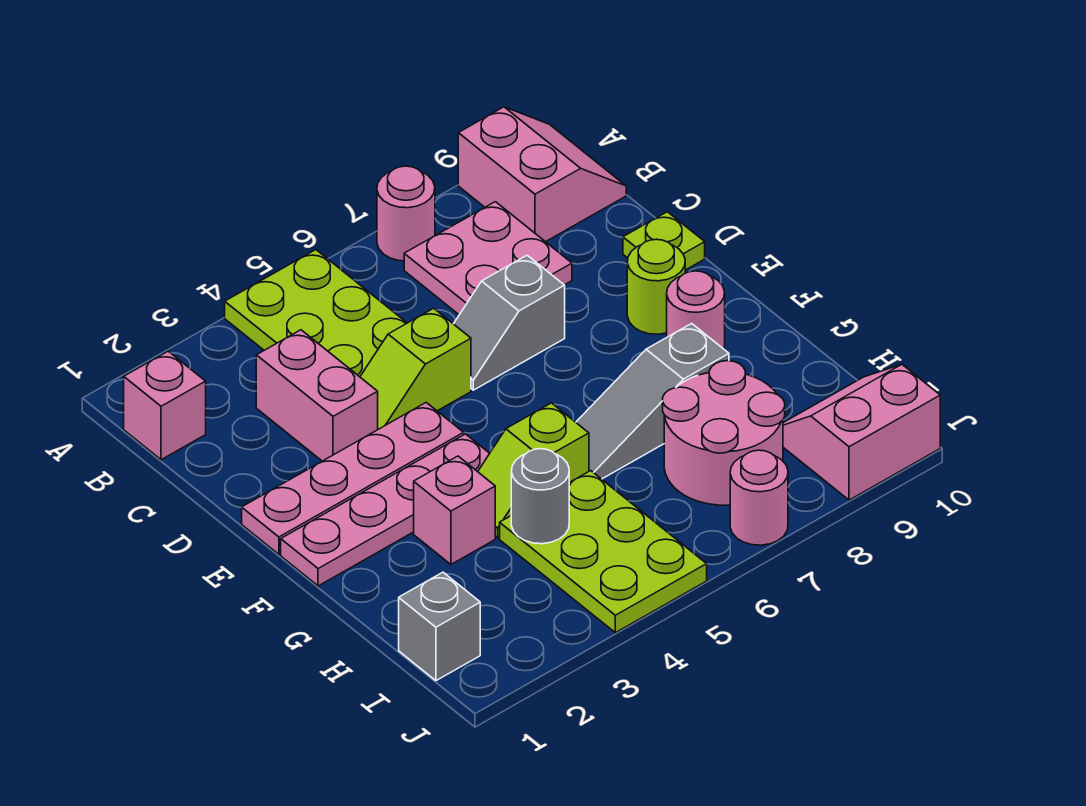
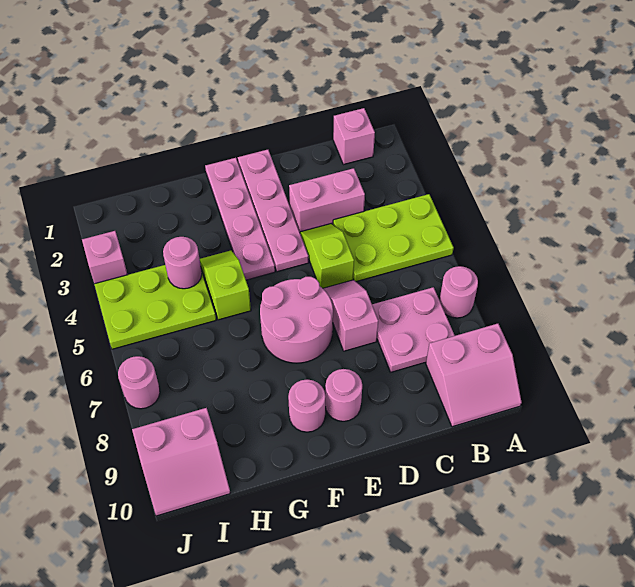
grey 1x2 slope [454,255,565,390] -> pink 1x2 slope [323,280,378,351]
lime 1x1 plate [623,212,705,270] -> none
lime 1x1 round brick [627,239,685,334] -> pink 1x1 round brick [325,369,362,421]
pink 1x1 brick [414,456,495,564] -> pink 1x1 brick moved to [82,231,128,284]
grey 1x3 slope [576,323,729,479] -> none
grey 1x1 round brick [511,449,569,544] -> pink 1x1 round brick [163,237,202,289]
pink 2x2 round brick [663,361,785,505] -> pink 2x2 round brick moved to [260,277,333,363]
grey 1x1 brick [399,572,480,681] -> none
pink 2x2 slope [783,364,940,500] -> pink 2x2 slope turned to [132,408,230,516]

